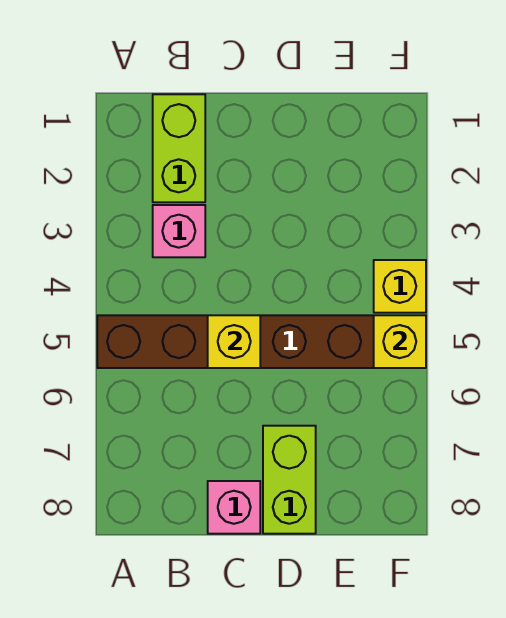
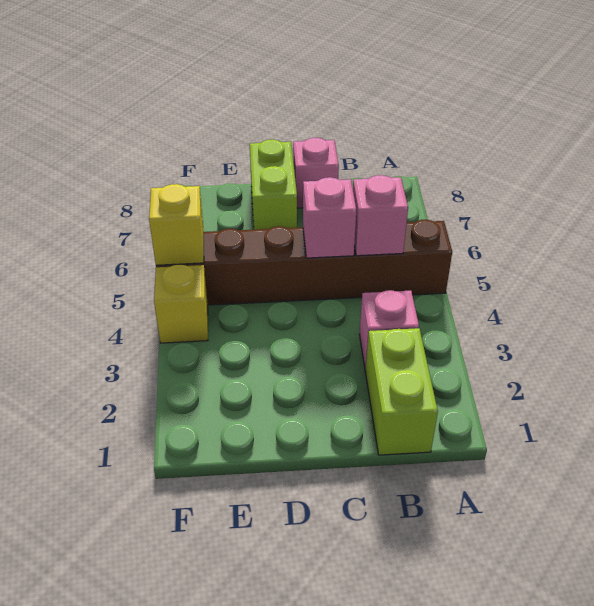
none -> pink 1x1 brick [353,175,408,256]
yellow 1x1 brick [208,315,260,368] -> pink 1x1 brick [303,177,356,258]

